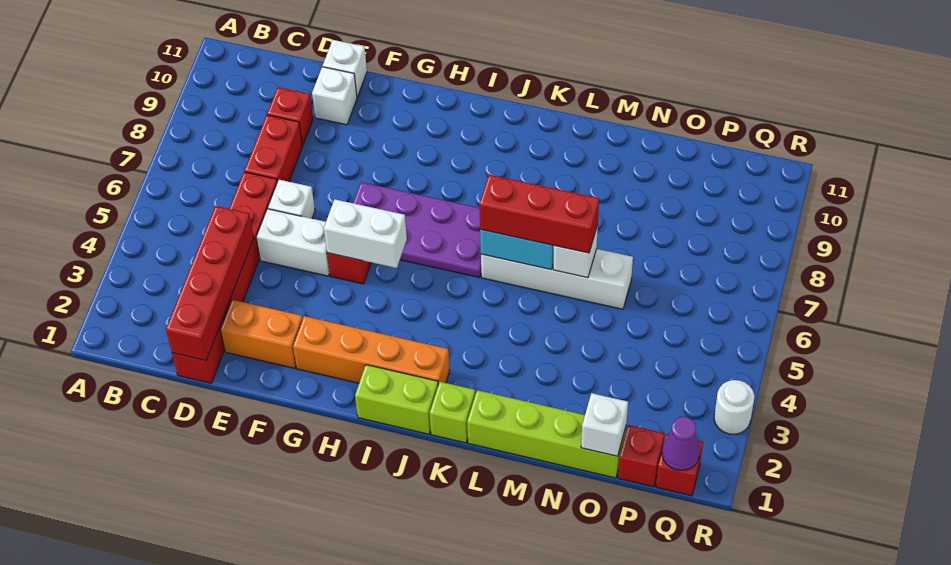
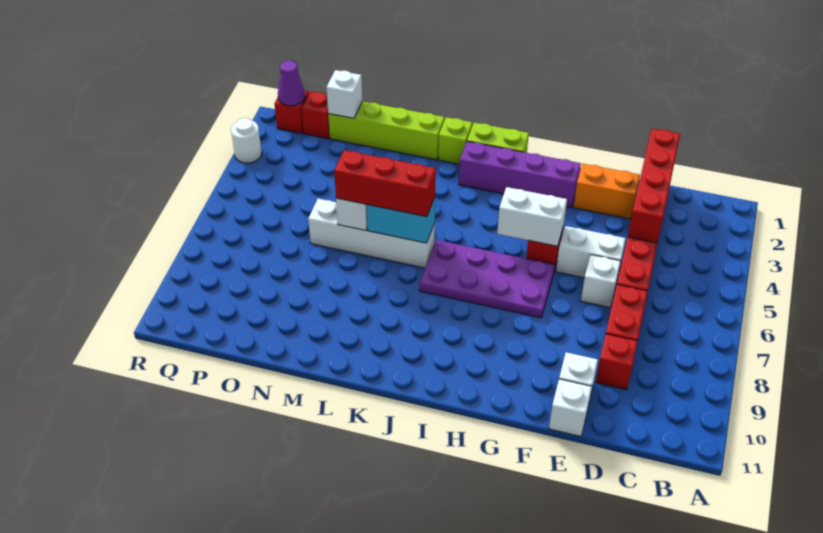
orange 1x4 brick [293,316,450,385] -> purple 1x4 brick [459,141,581,207]

